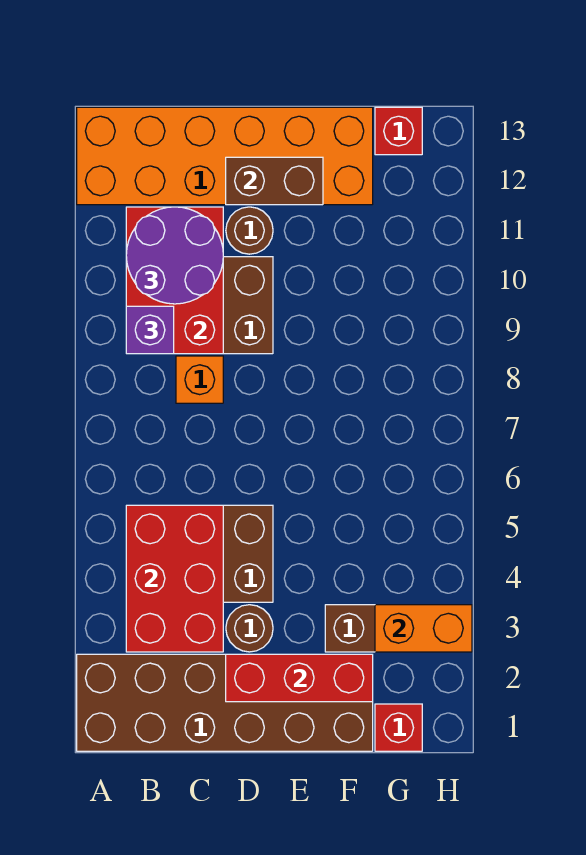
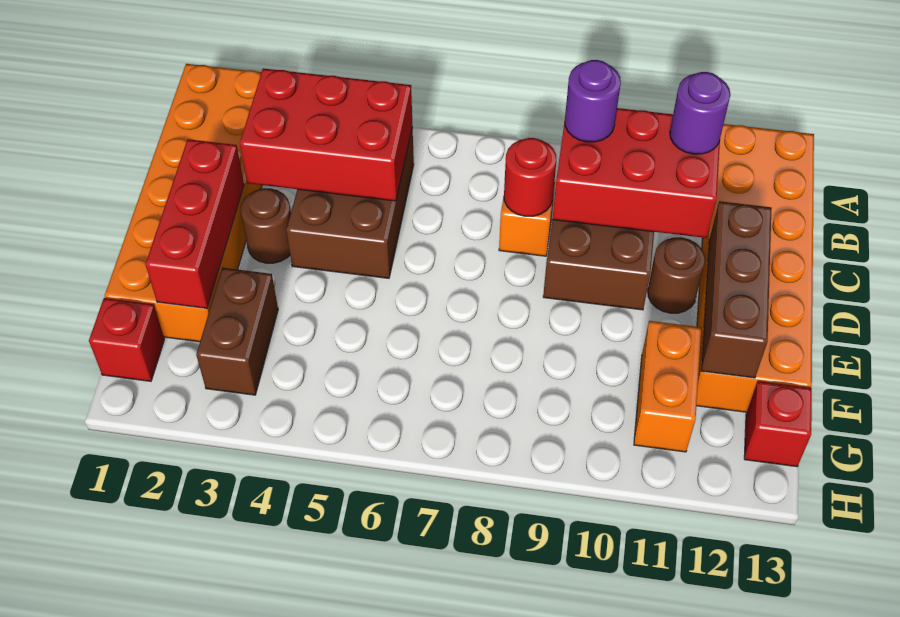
brown 2x6 brick [77,654,373,751] -> orange 2x6 brick [105,64,262,342]
purple 1x1 brick [126,306,174,354] -> purple 1x1 round brick [565,60,621,142]
purple 2x2 round brick [126,207,223,304] -> purple 1x1 round brick [670,72,730,154]
none -> red 1x1 round brick [504,138,556,216]
brown 1x2 brick [226,157,323,205] -> brown 1x3 brick [701,201,772,378]
orange 1x2 brick [375,605,472,652] -> orange 1x2 brick moved to [634,321,701,452]

